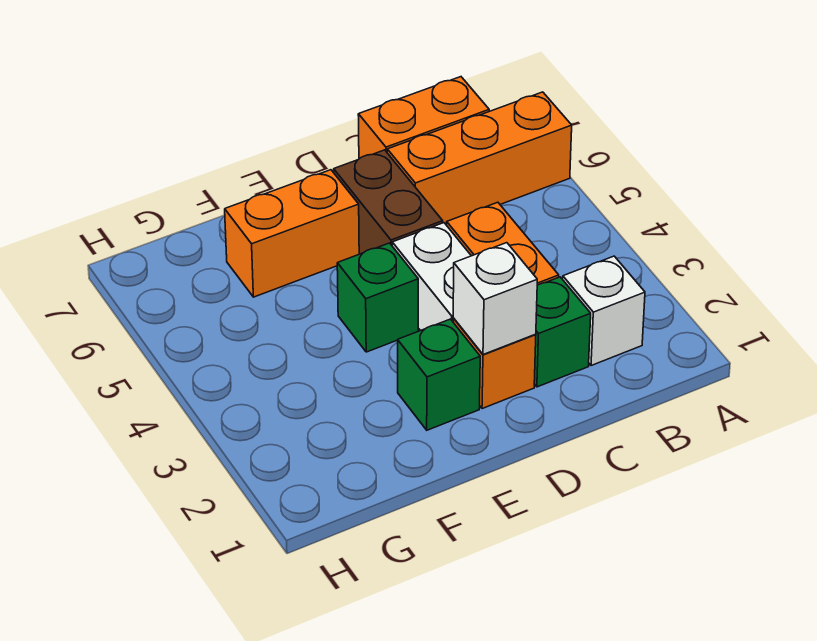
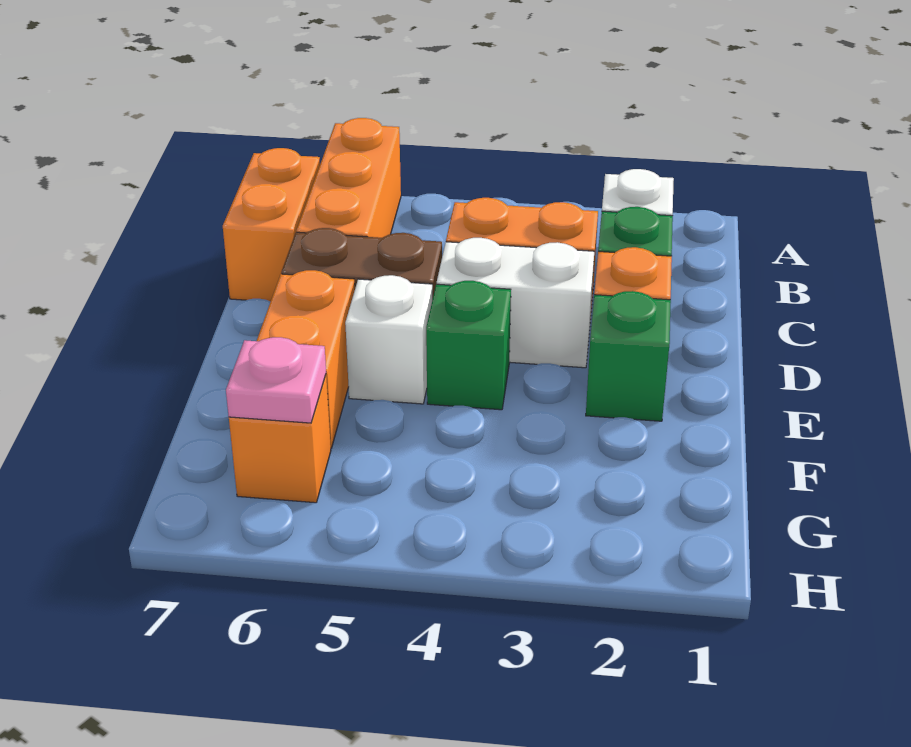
white 1x1 brick [453,243,537,355] -> white 1x1 brick moved to [345,275,432,404]
none -> orange 1x1 brick [229,375,331,503]
none -> pink 1x1 plate [226,337,326,423]

